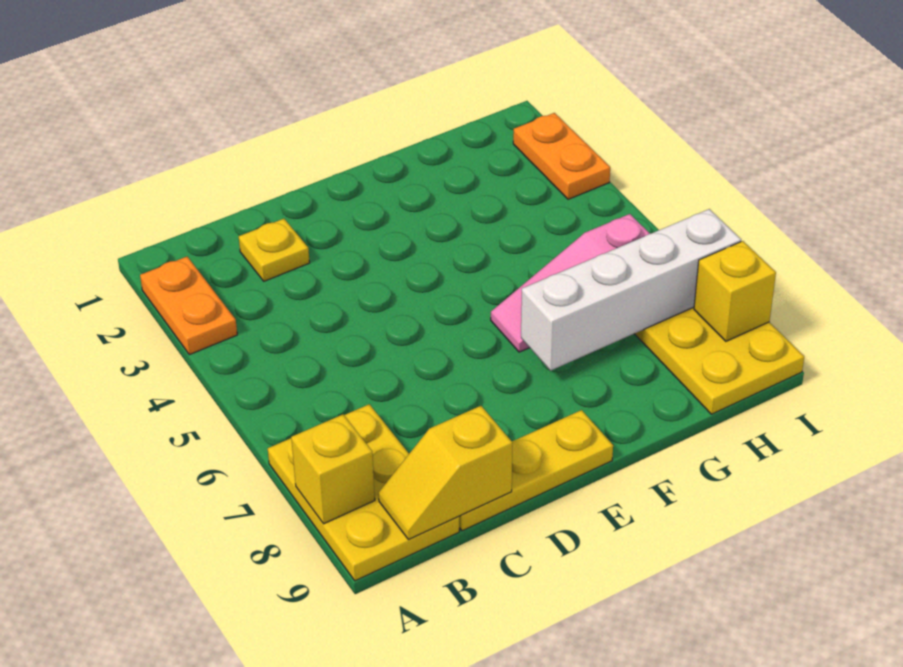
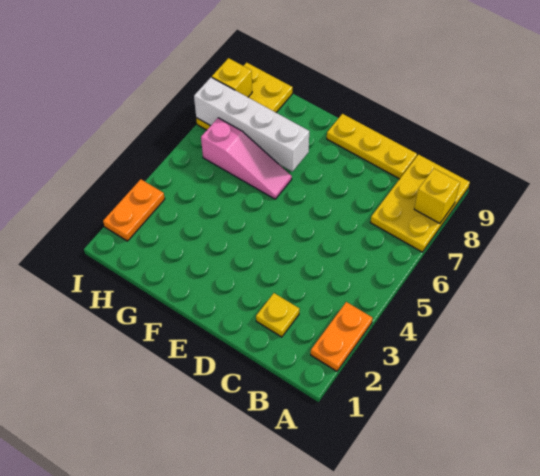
yellow 1x2 slope [379,406,512,540] -> none

